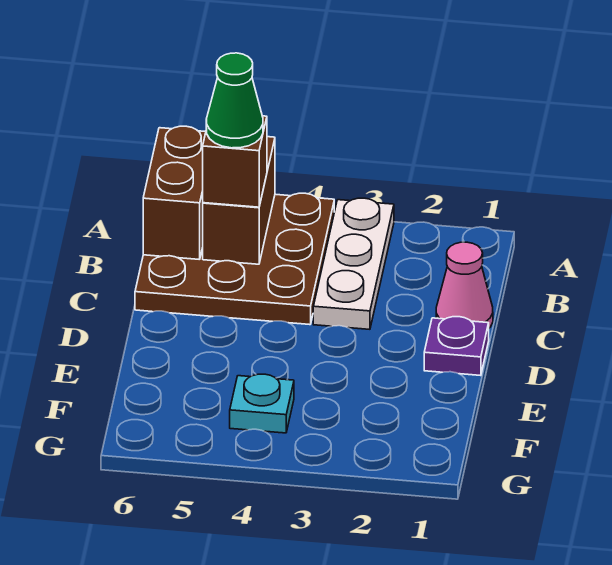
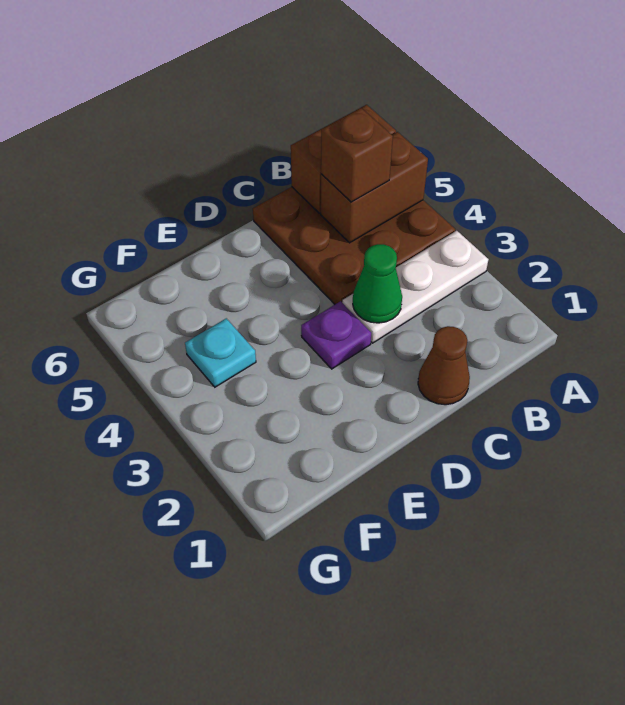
green 1x1 cone [206,53,263,148] -> green 1x1 cone moved to [353,244,402,323]
pink 1x1 cone [436,242,493,328] -> brown 1x1 cone [418,326,470,405]
purple 1x1 plate [424,317,489,376] -> purple 1x1 plate moved to [301,301,371,369]

